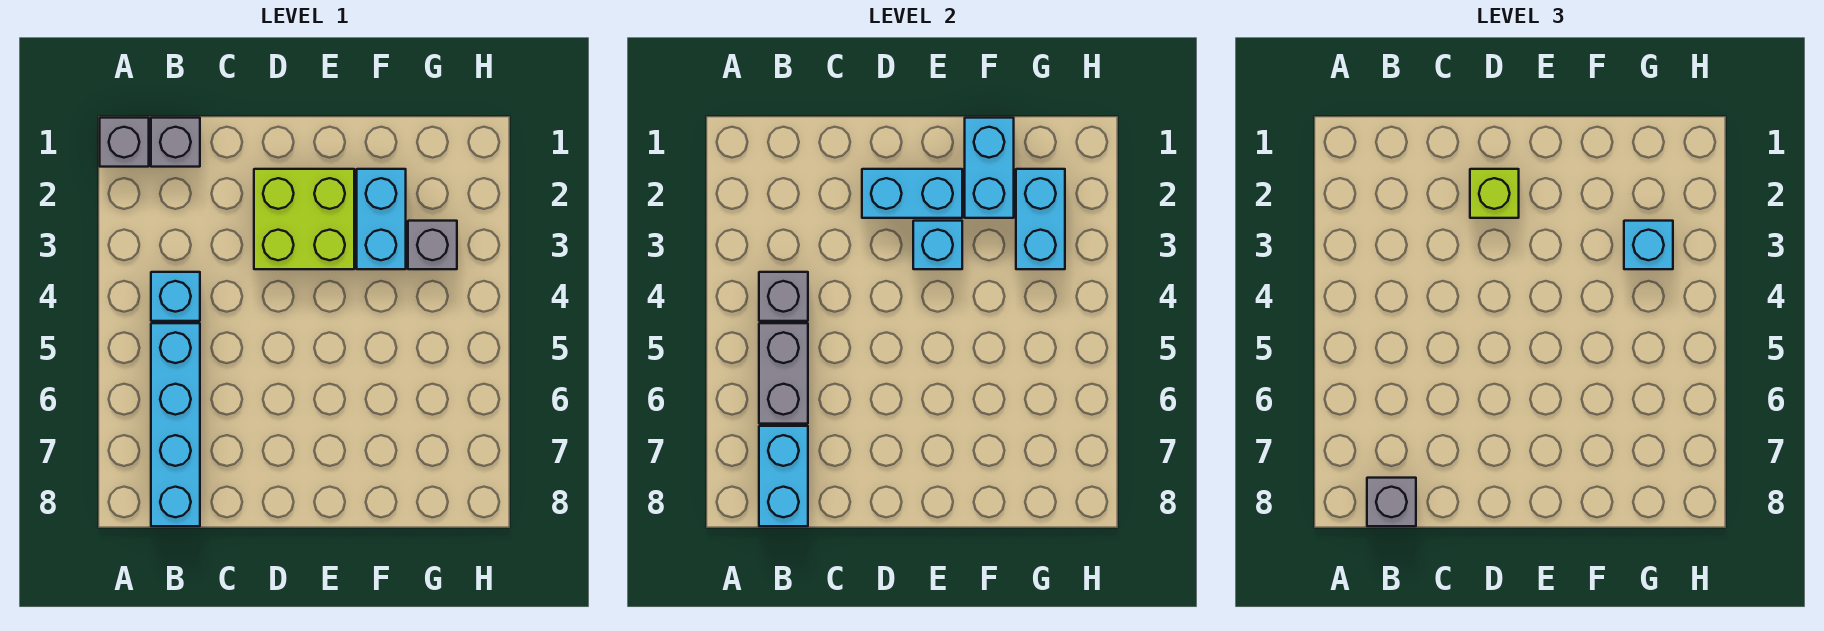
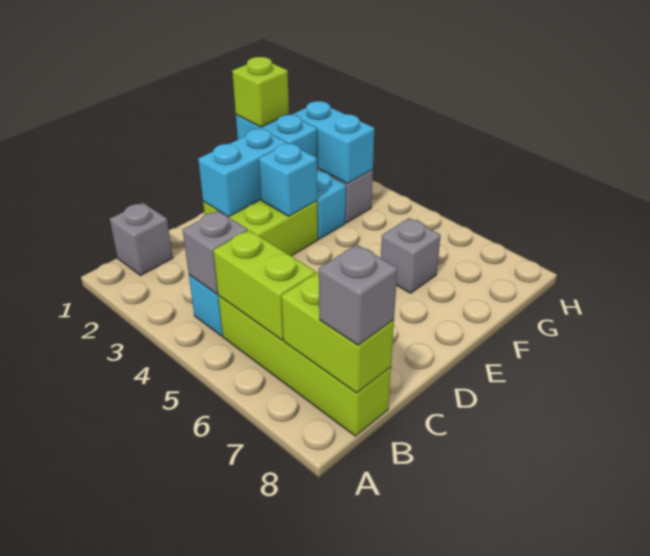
grey 1x1 brick [100,118,149,167] -> grey 1x1 brick moved to [381,218,441,293]
cyan 1x4 brick [151,323,200,526] -> lime 1x4 brick [218,296,391,436]
grey 1x2 brick [759,323,808,424] -> lime 1x2 brick [213,230,316,340]
cyan 1x2 brick [759,426,808,526] -> lime 1x2 brick [282,273,394,393]
lime 1x1 brick [1470,169,1519,218] -> lime 1x1 brick moved to [232,57,289,127]
cyan 1x1 brick [1624,221,1673,269] -> none

